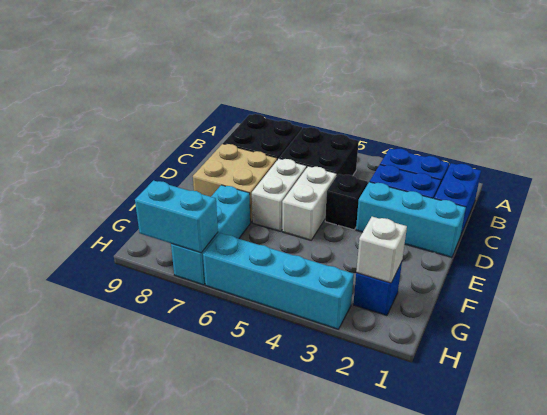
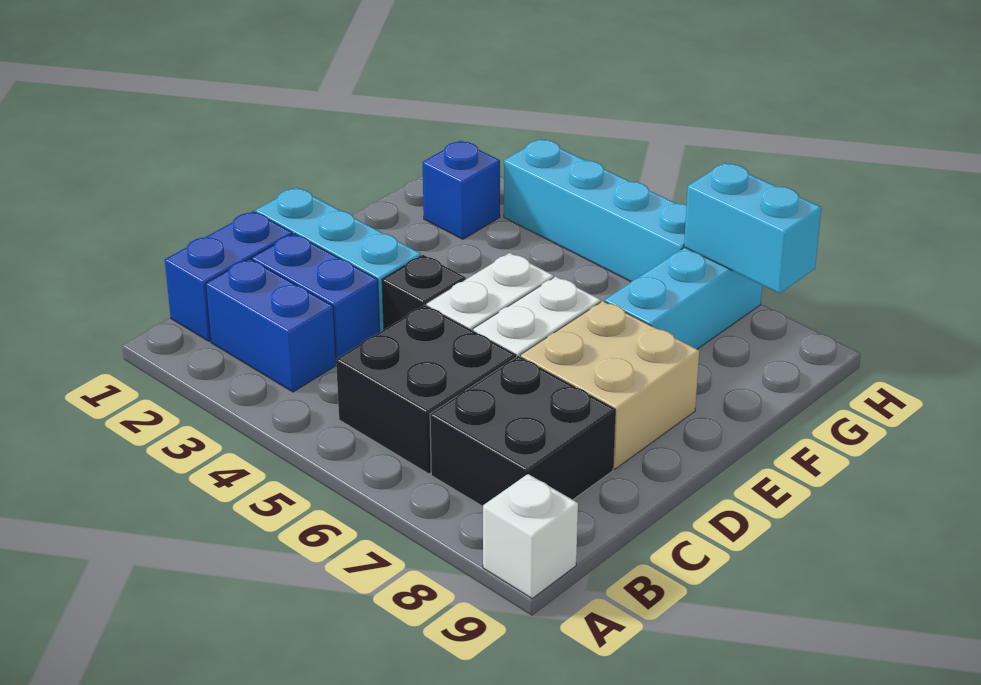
white 1x1 brick [356,217,407,283] -> white 1x1 brick moved to [483,474,578,599]

